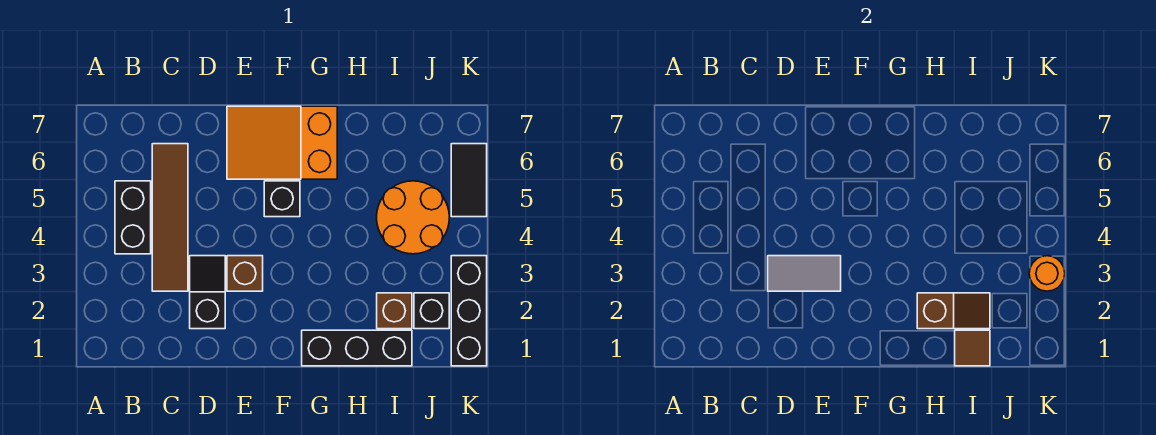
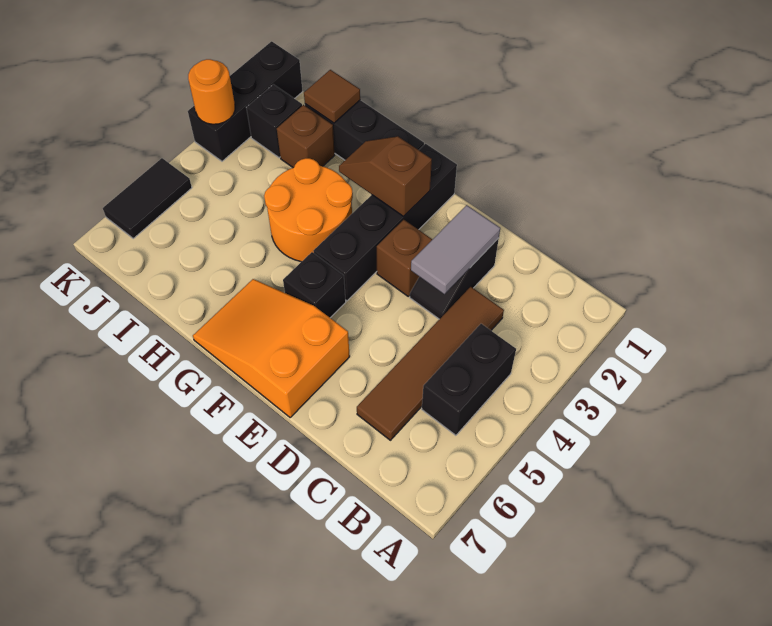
grey 1x2 tile [768,256,841,291] -> grey 1x2 tile turned to [411,205,500,294]
orange 2x3 slope [227,106,337,179] -> orange 2x3 slope turned to [193,279,350,418]
none -> black 1x4 brick [314,144,457,301]
brown 1x2 slope [917,293,990,329] -> brown 1x2 slope moved to [339,136,432,216]
orange 2x2 round brick [377,181,449,254] -> orange 2x2 round brick moved to [264,158,353,262]

